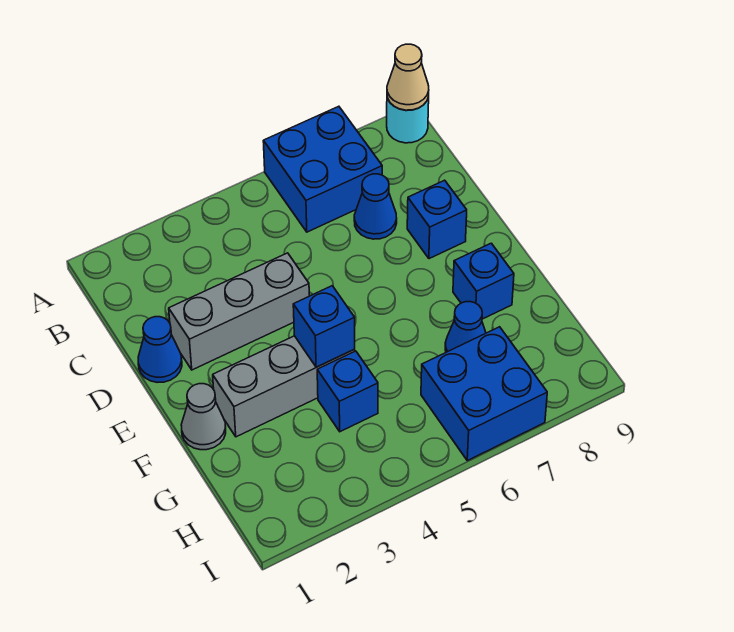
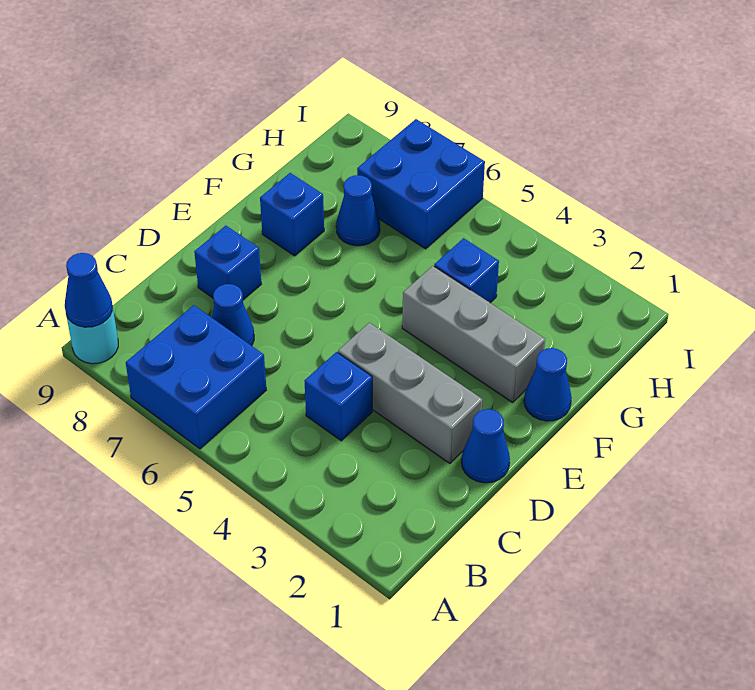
tan 1x1 cone [387,44,429,110] -> blue 1x1 cone [65,253,113,327]
grey 1x1 cone [181,384,226,450] -> blue 1x1 cone [524,348,572,421]
blue 1x1 brick [293,286,355,367] -> blue 1x1 brick moved to [305,352,372,441]

